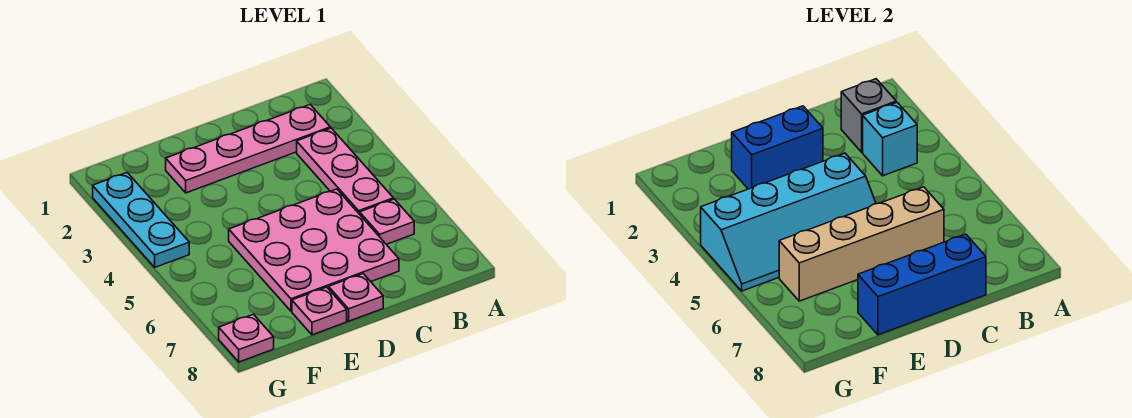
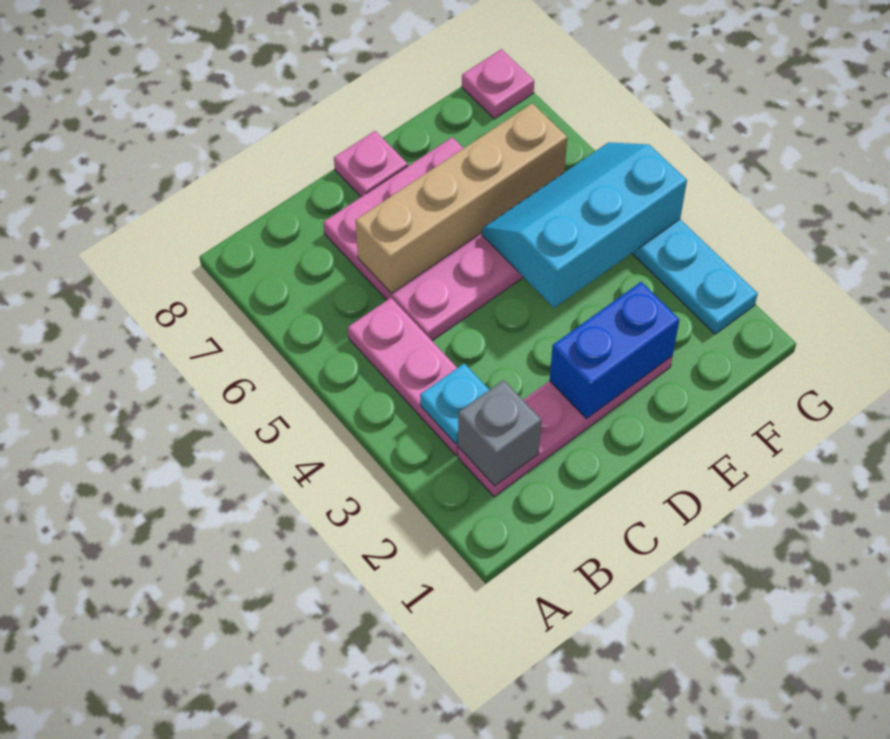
cyan 1x1 brick [863,102,917,176] -> cyan 1x1 plate [420,363,489,444]
pink 1x1 plate [360,199,414,244] -> none
blue 1x3 brick [858,234,986,335] -> none
cyan 2x4 slope [701,153,876,291] -> cyan 2x3 slope [482,142,687,308]
pink 1x1 plate [292,287,347,335] -> none

